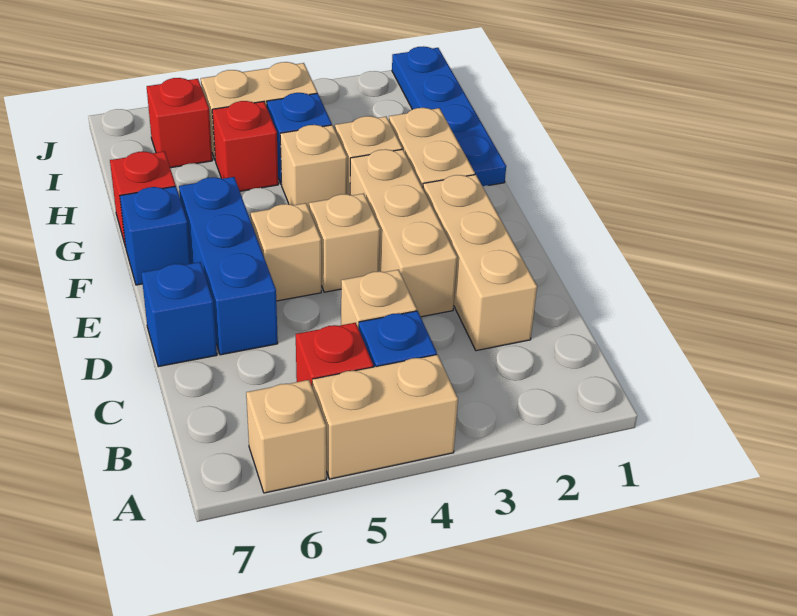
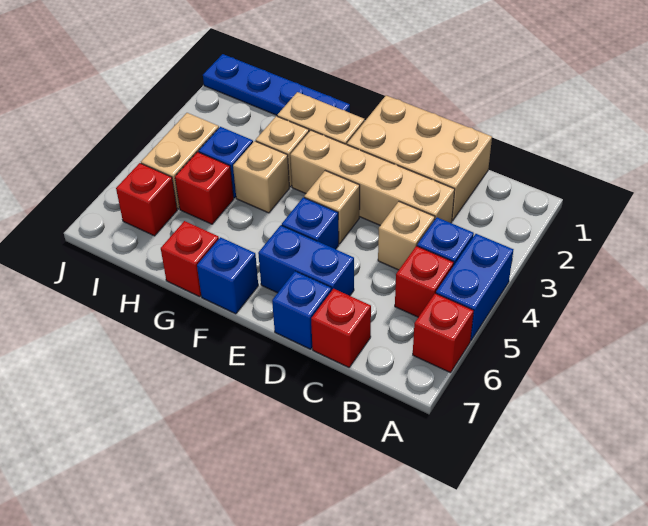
tan 1x2 brick [312,355,458,479] -> blue 1x2 brick [436,234,514,341]
tan 1x1 brick [246,380,326,493] -> red 1x1 brick [413,293,474,373]
tan 1x3 brick [423,175,537,351] -> tan 2x3 brick [347,95,492,221]
none -> red 1x1 brick [311,289,371,367]
tan 1x3 brick [350,149,457,317] -> tan 1x4 brick [290,130,455,225]
blue 1x3 brick [179,177,278,355] -> blue 1x2 brick [258,225,354,296]
tan 1x1 brick [251,203,321,301] -> blue 1x1 brick [282,197,339,249]

